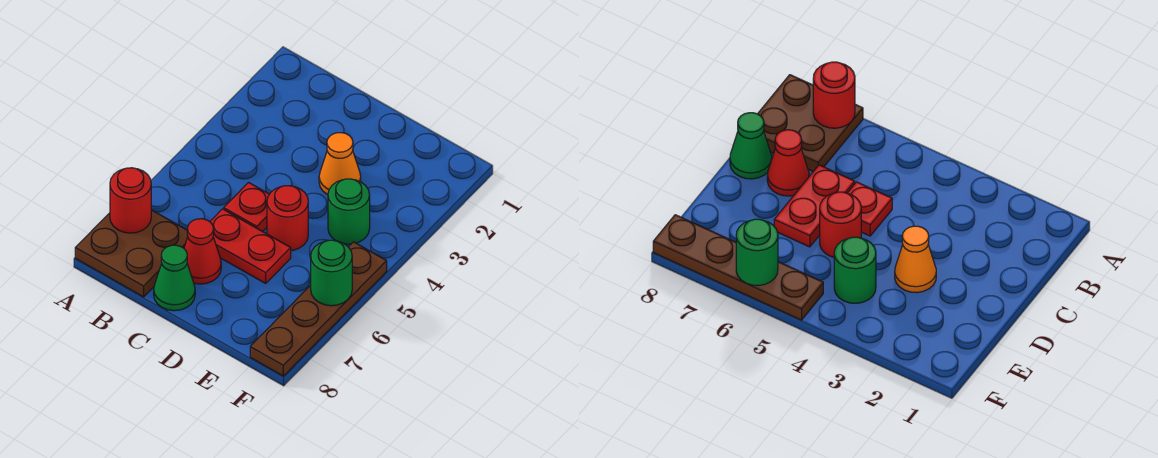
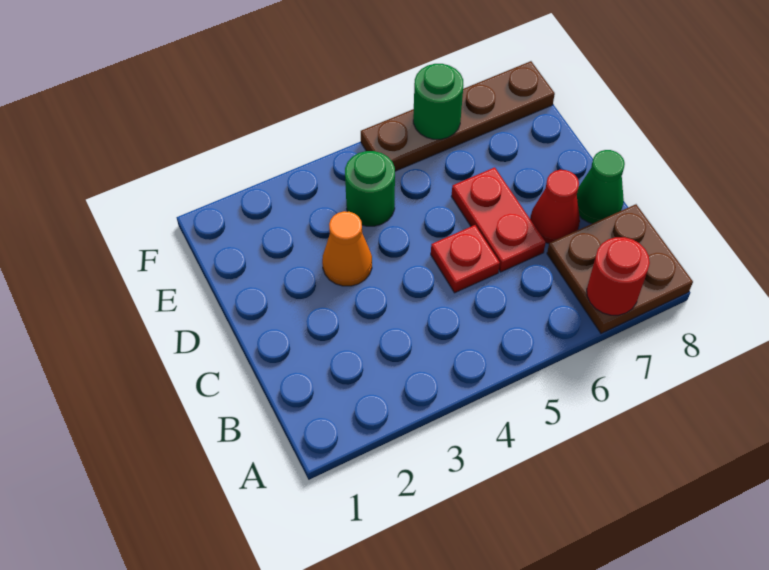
red 1x1 round brick [267,186,308,251] -> none

